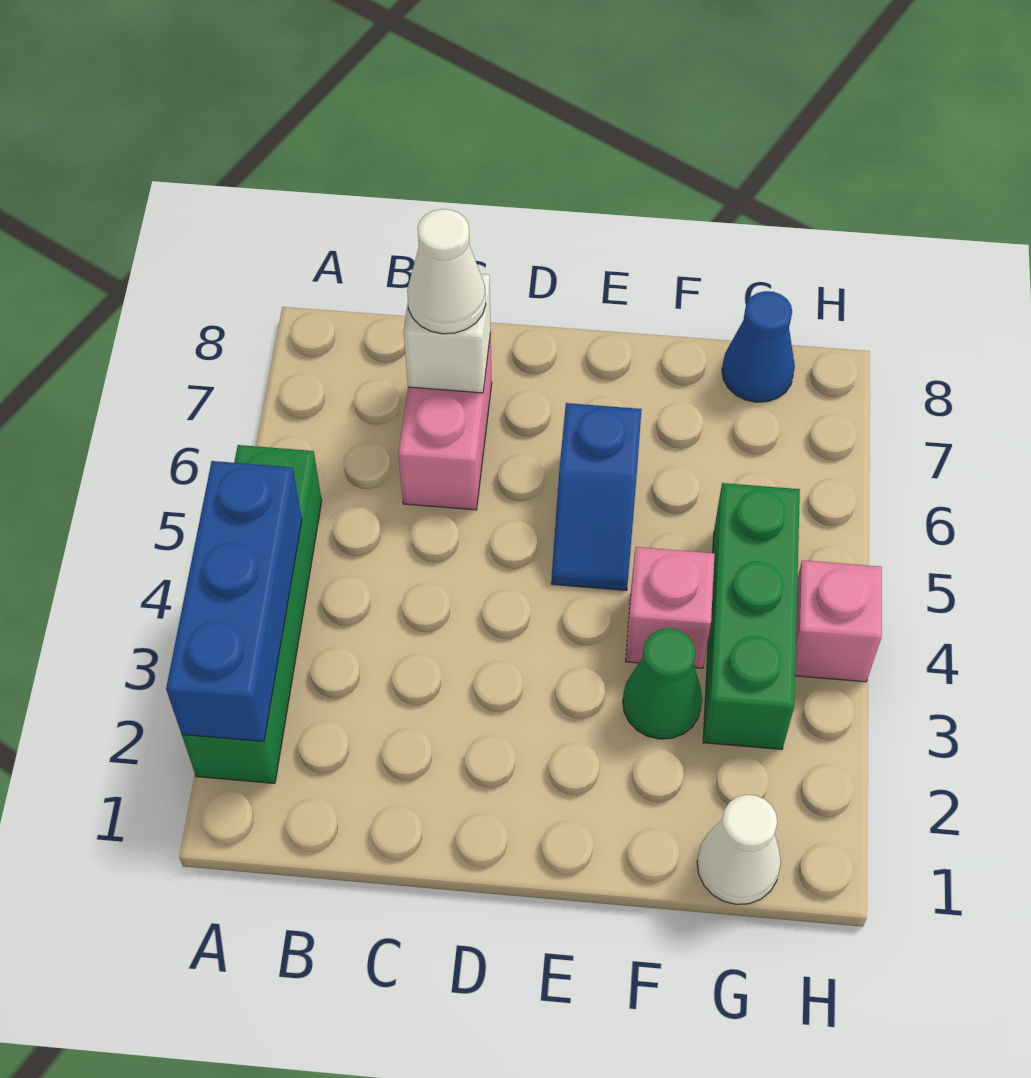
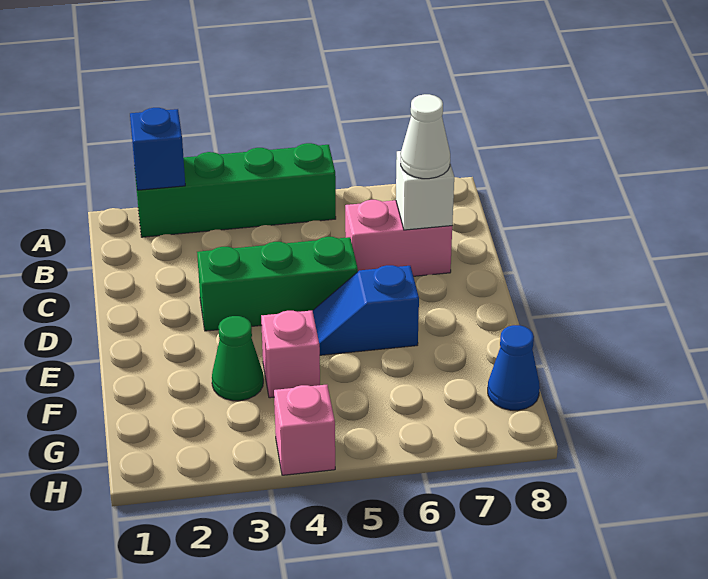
blue 1x3 brick [166,461,302,742] -> blue 1x1 brick [130,108,185,190]
white 1x1 cone [697,795,781,904] -> none
green 1x3 brick [703,483,800,749] -> green 1x3 brick moved to [197,237,358,331]

